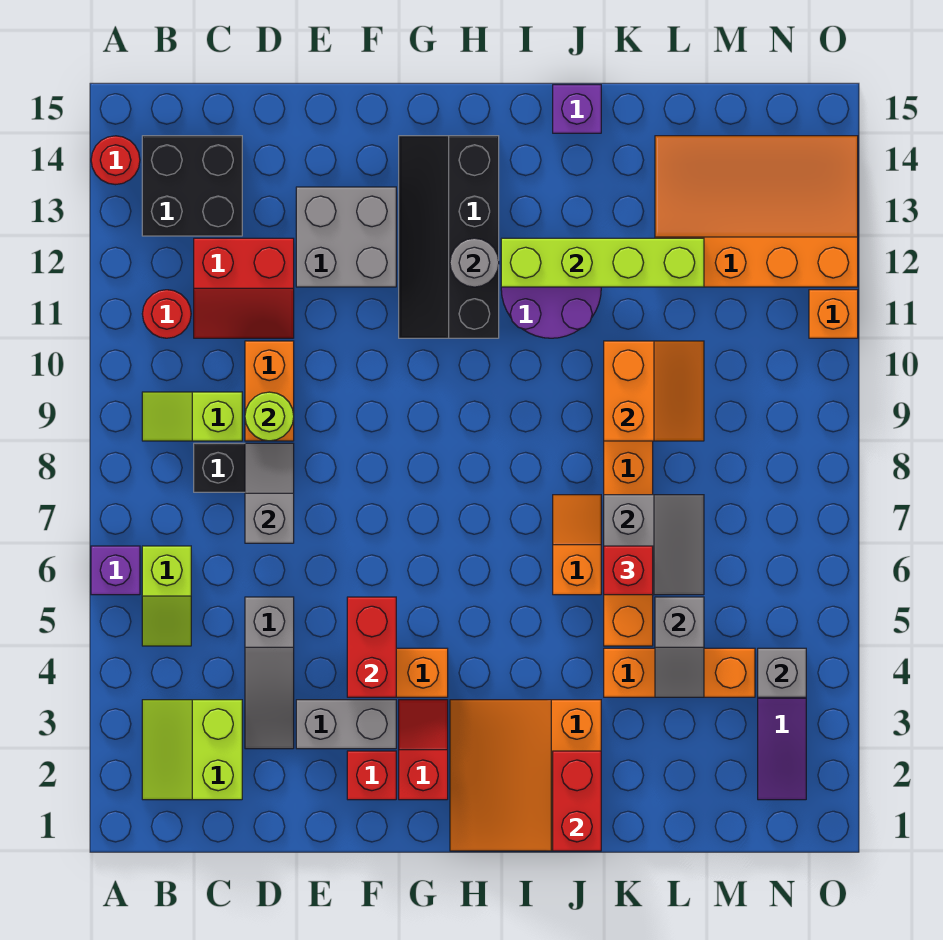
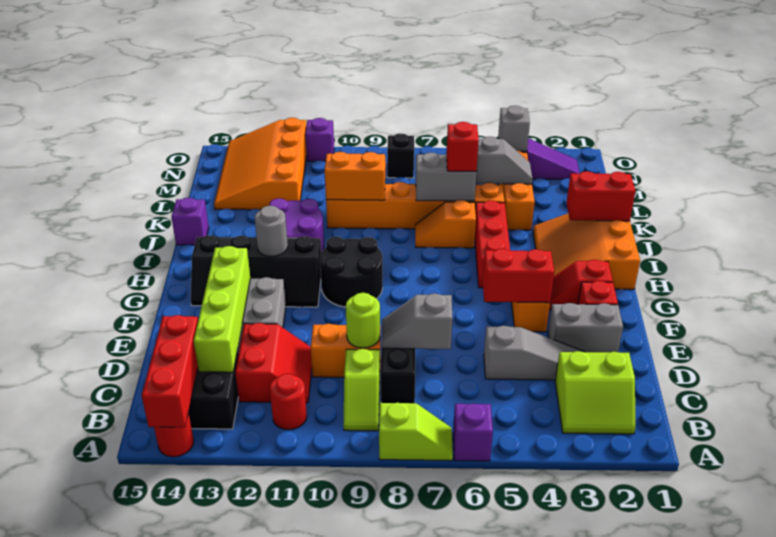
none -> red 1x3 brick [142,315,198,427]
lime 1x2 slope [142,546,191,646] -> lime 1x2 slope moved to [379,403,453,461]
grey 1x2 brick [296,700,396,749] -> grey 1x2 brick turned to [548,303,623,352]
none -> black 2x2 round brick [320,237,383,307]
orange 3x3 slope [450,700,601,851] -> orange 3x3 slope turned to [533,214,640,289]
none -> red 1x3 brick [475,201,510,288]
lime 1x4 brick [501,238,704,287] -> lime 1x4 brick moved to [194,246,250,372]
none -> black 1x1 brick [387,134,414,178]
orange 1x1 brick [809,290,858,338] -> purple 1x1 brick [305,118,334,161]

